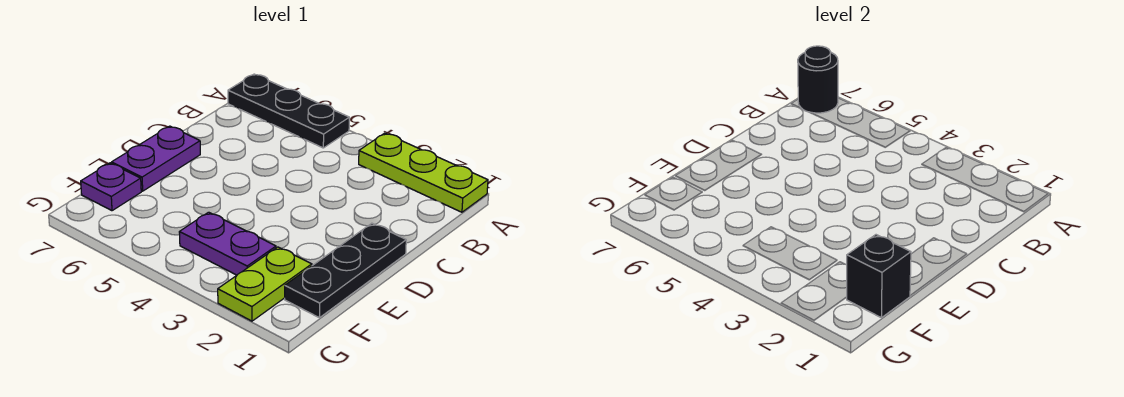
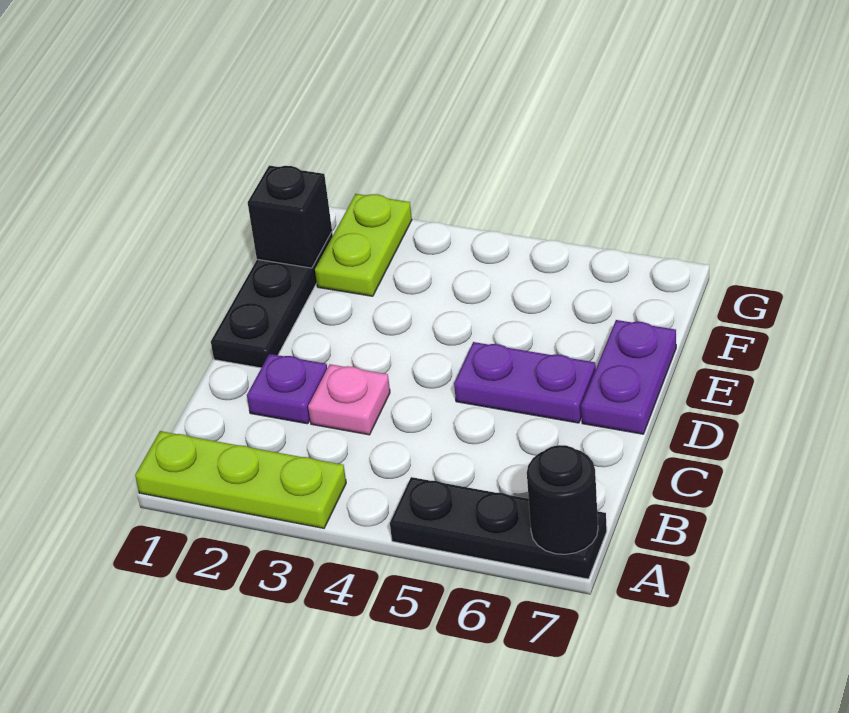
none -> pink 1x1 plate [308,364,390,435]
purple 1x2 plate [179,212,276,275] -> purple 1x2 plate moved to [454,342,596,423]
purple 1x1 plate [81,163,141,211] -> purple 1x1 plate moved to [247,354,327,424]

